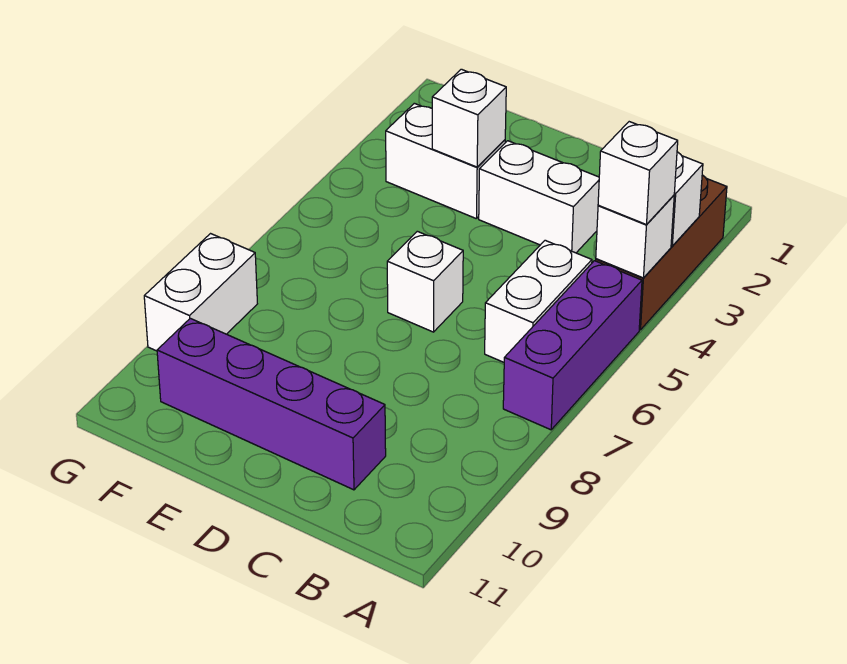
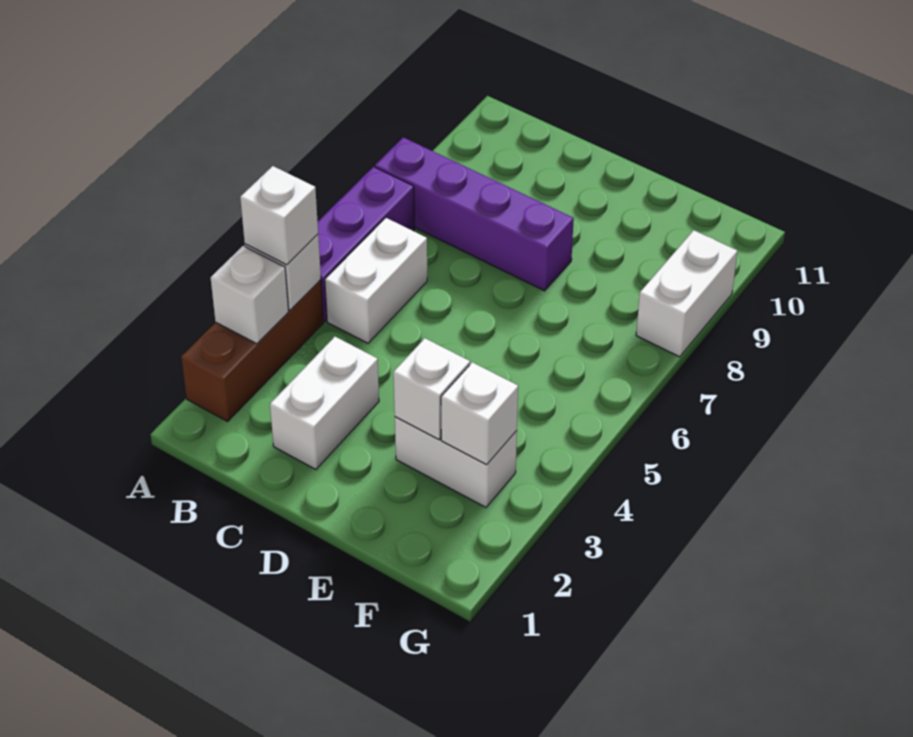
white 1x2 brick [479,141,599,253] -> white 1x2 brick turned to [270,337,379,470]
purple 1x4 brick [157,318,386,490] -> purple 1x4 brick moved to [375,137,574,291]
white 1x1 brick [387,231,463,332] -> white 1x1 brick moved to [441,362,518,465]

